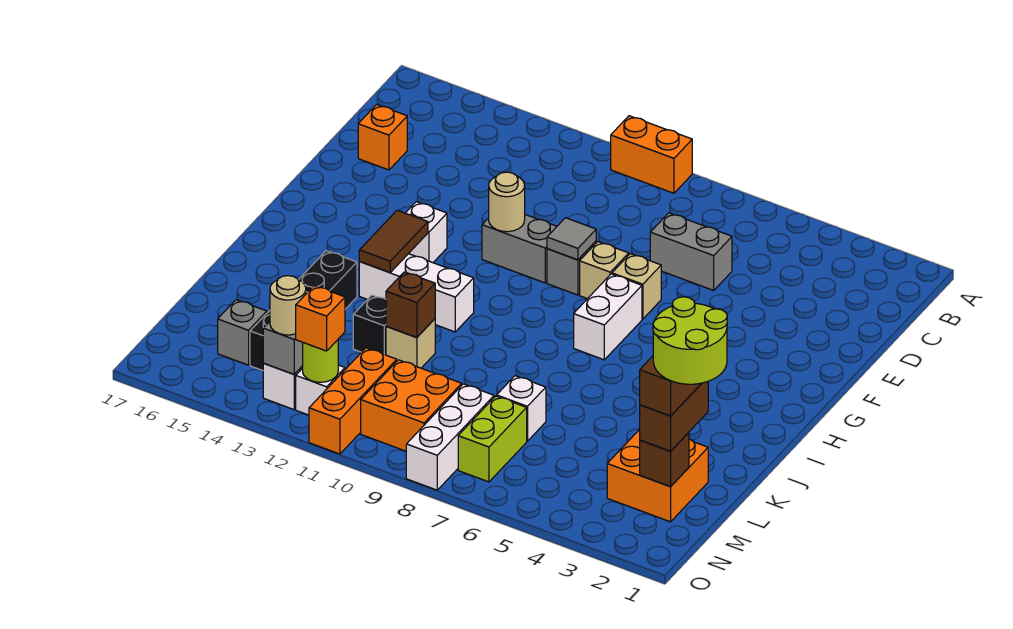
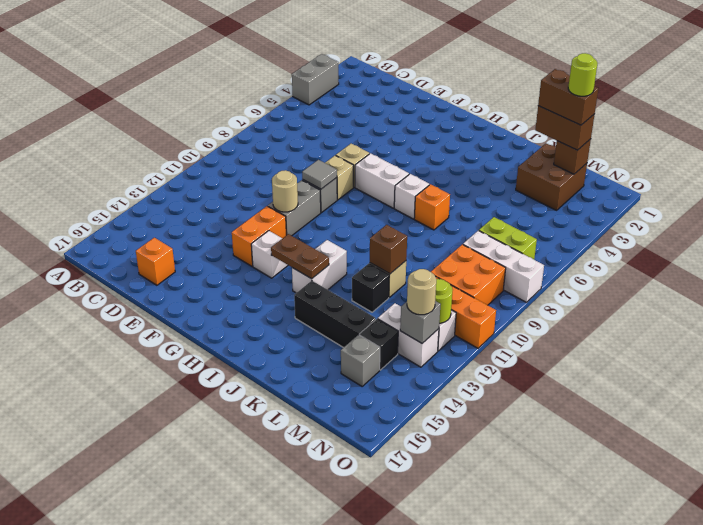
orange 1x2 brick [611,116,692,193] -> orange 1x2 brick moved to [232,206,286,266]
grey 1x2 brick [650,213,732,290] -> grey 1x2 brick moved to [292,54,339,105]
brown 1x2 tile [359,210,428,273] -> brown 1x2 plate [271,234,329,279]
white 1x3 brick [359,254,474,332] -> white 1x2 brick [292,240,347,293]
lime 2x2 round brick [653,297,727,384] -> lime 1x1 round brick [568,53,598,96]
orange 2x2 brick [607,429,708,522] -> brown 2x2 brick [516,144,587,210]
white 1x1 brick [497,376,546,441] -> white 1x1 brick moved to [394,174,429,219]
orange 1x1 brick [296,286,345,351] -> orange 1x1 brick moved to [414,184,450,230]

